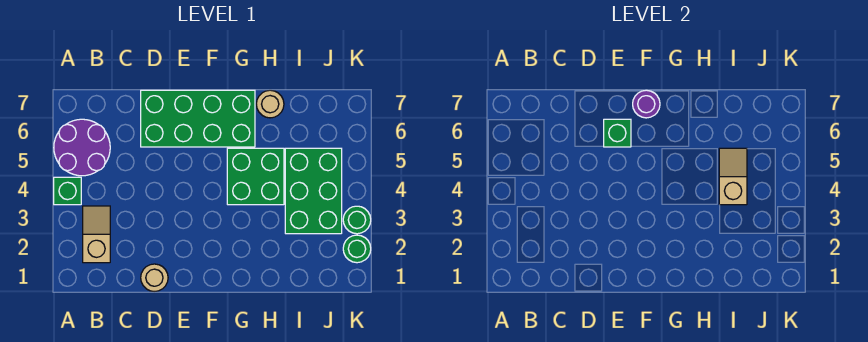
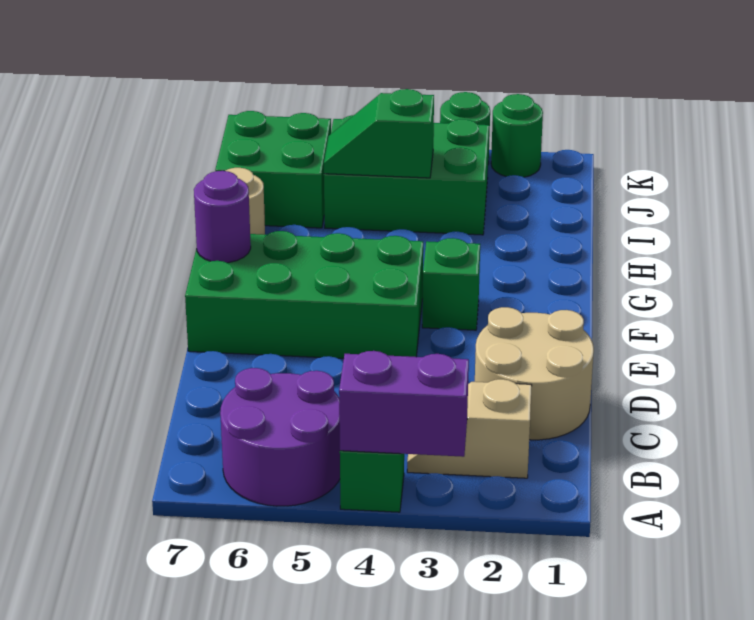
none -> purple 1x2 brick [339,351,469,457]
tan 1x1 round brick [141,264,168,292] -> tan 2x2 round brick [475,307,594,440]
green 2x4 brick [141,90,255,147] -> green 2x4 brick turned to [185,231,423,359]
green 1x1 brick [604,119,631,147] -> green 1x1 brick moved to [422,238,480,330]
green 2x2 brick [227,148,284,205] -> green 2x2 brick moved to [215,111,331,228]
tan 1x2 slope [719,148,747,205] -> green 1x2 slope [324,89,434,178]

